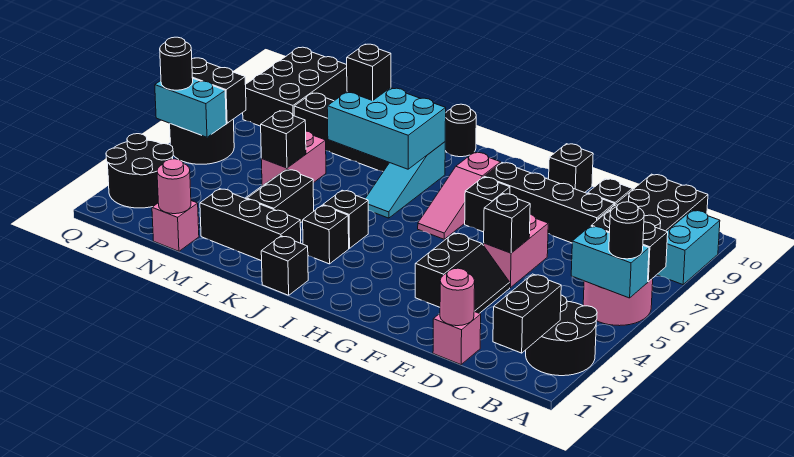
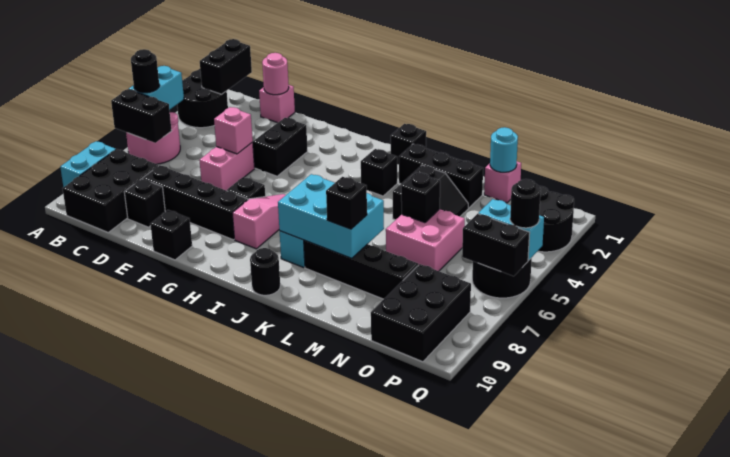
cyan 1x2 brick [571,226,649,298] -> cyan 1x2 brick turned to [129,66,184,110]
black 1x1 brick [484,193,530,253] -> pink 1x1 brick [214,107,253,154]
black 1x1 brick [323,190,368,248] -> none
pink 1x2 brick [261,131,326,186] -> pink 2x2 brick [386,209,465,271]
pink 1x1 round brick [157,159,191,214] -> cyan 1x1 round brick [490,127,518,172]

